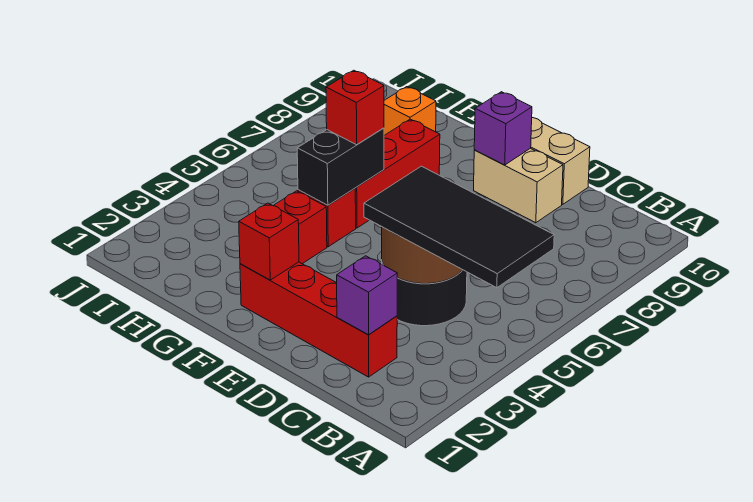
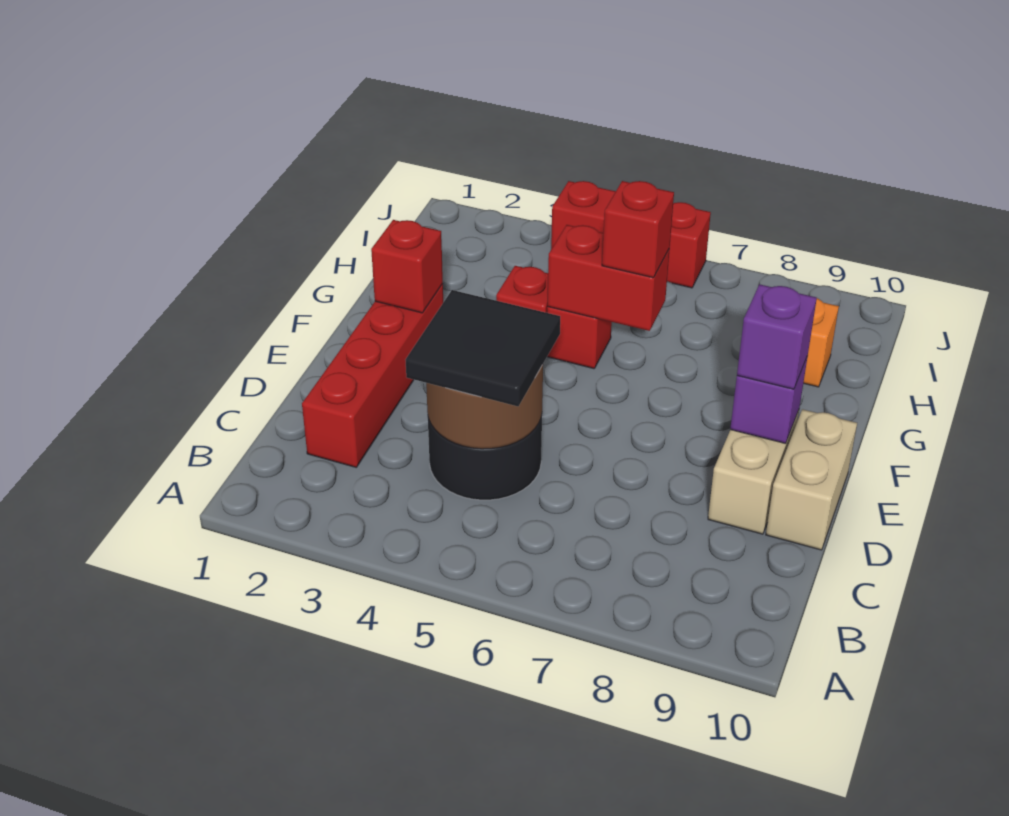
black 2x4 tile [364,166,554,288] -> black 2x2 tile [406,290,560,406]
purple 1x1 brick [337,256,397,335] -> purple 1x1 brick moved to [737,284,817,389]
black 1x2 brick [297,128,384,205] -> red 1x2 brick [547,225,670,331]
red 1x3 brick [355,119,440,228] -> red 1x3 brick moved to [551,181,711,288]

